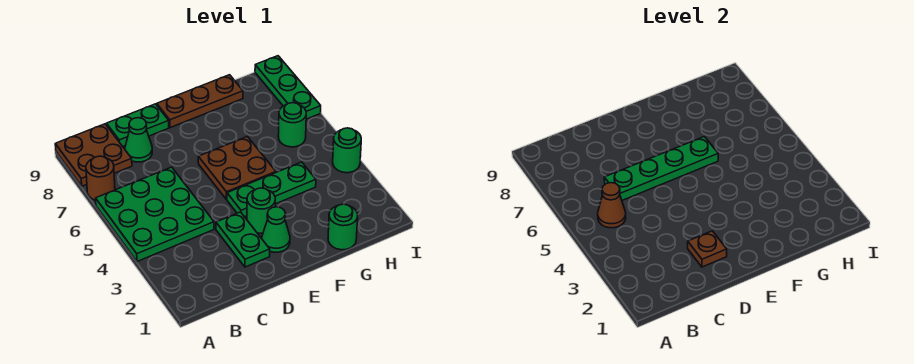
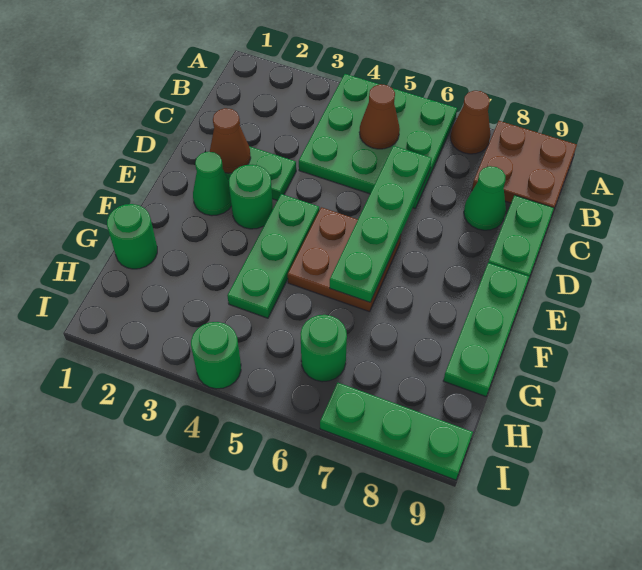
brown 1x1 round brick [86,156,115,200] -> brown 1x1 cone [450,91,491,154]
brown 1x1 plate [688,231,727,267] -> brown 1x1 cone [210,108,251,173]
brown 1x3 plate [157,75,243,128] -> green 1x3 plate [444,263,529,396]

